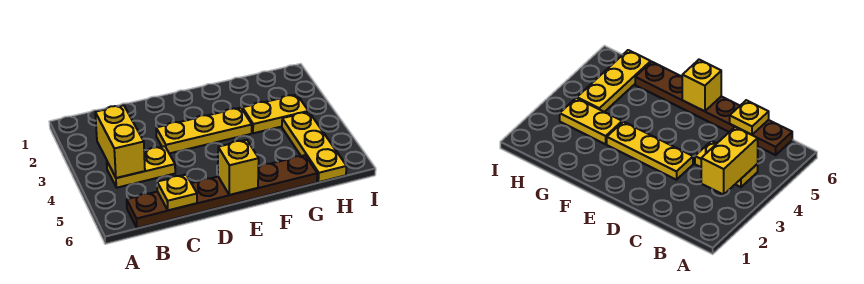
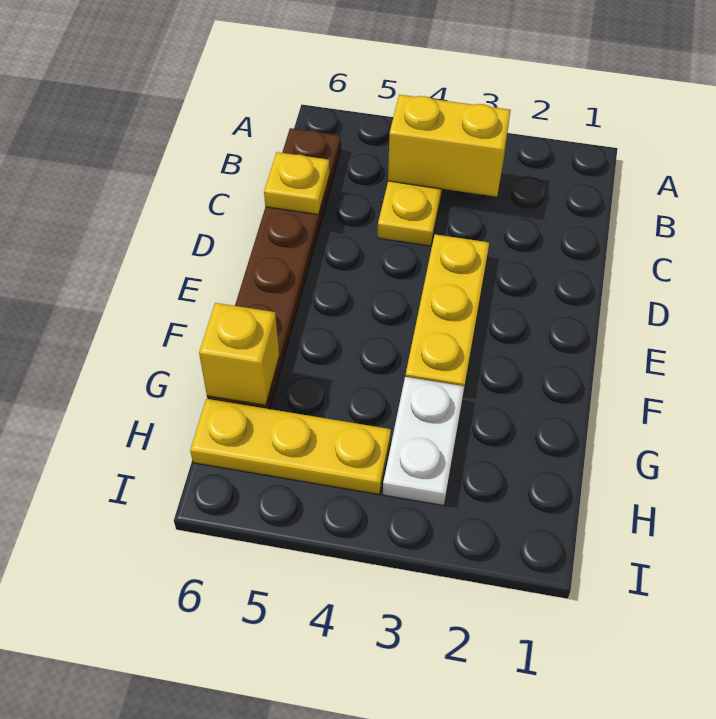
yellow 1x1 brick [218,140,259,195] -> yellow 1x1 brick moved to [199,303,279,405]
yellow 1x2 plate [242,95,308,133] -> white 1x2 plate [383,377,464,506]

